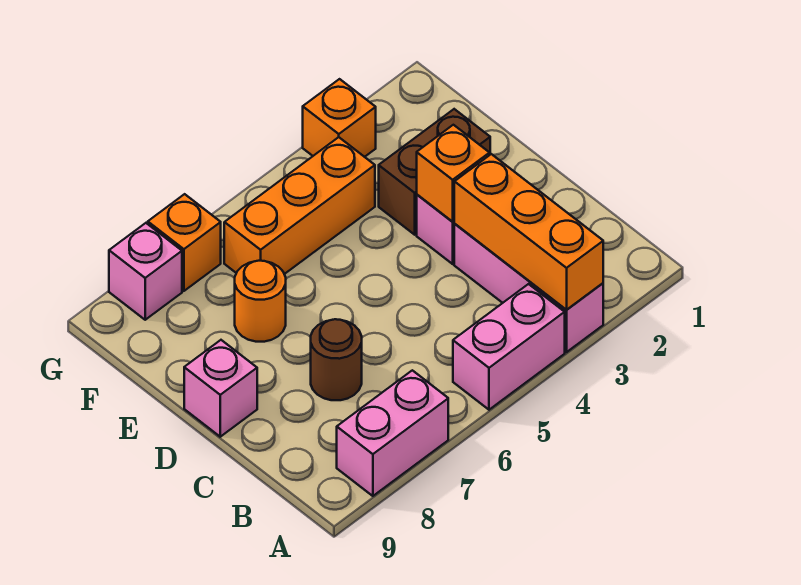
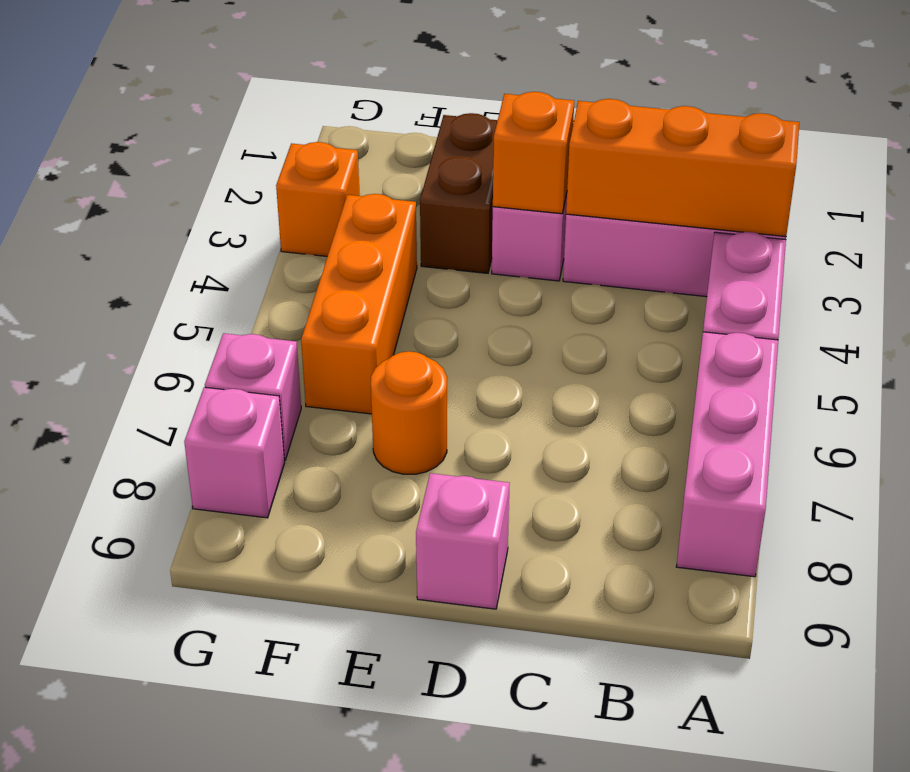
pink 1x2 brick [337,370,448,496] -> pink 1x3 brick [676,332,778,577]
brown 1x1 round brick [311,319,362,400] -> none
orange 1x1 brick [148,194,221,291] -> pink 1x1 brick [205,333,301,460]

